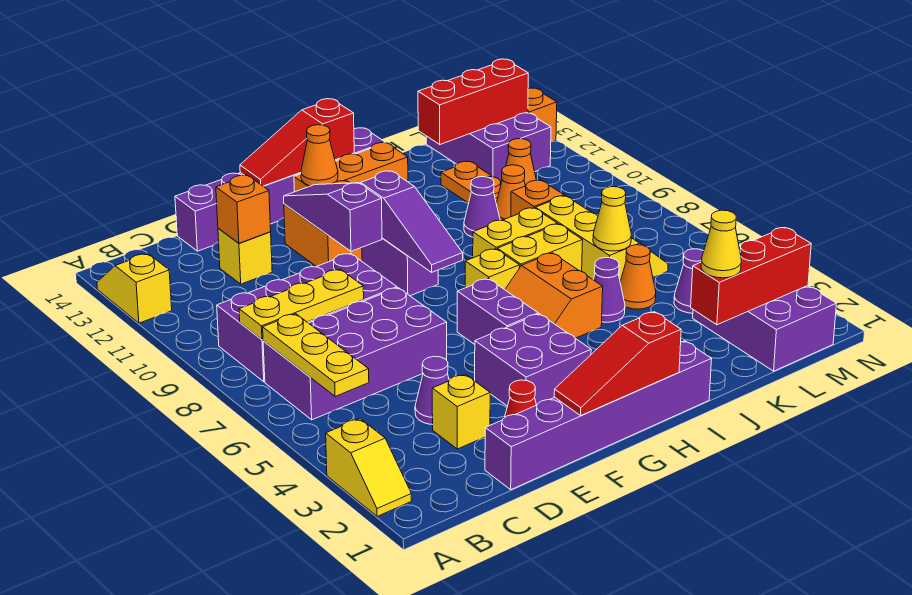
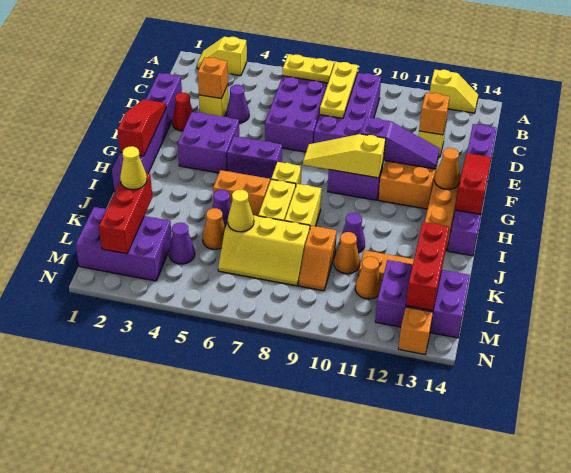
yellow 1x3 plate [263,314,369,396] -> yellow 1x2 plate [283,54,334,83]
none -> orange 1x1 brick [198,57,228,99]
purple 1x3 slope [361,171,463,272] -> yellow 1x3 slope [303,134,386,178]

